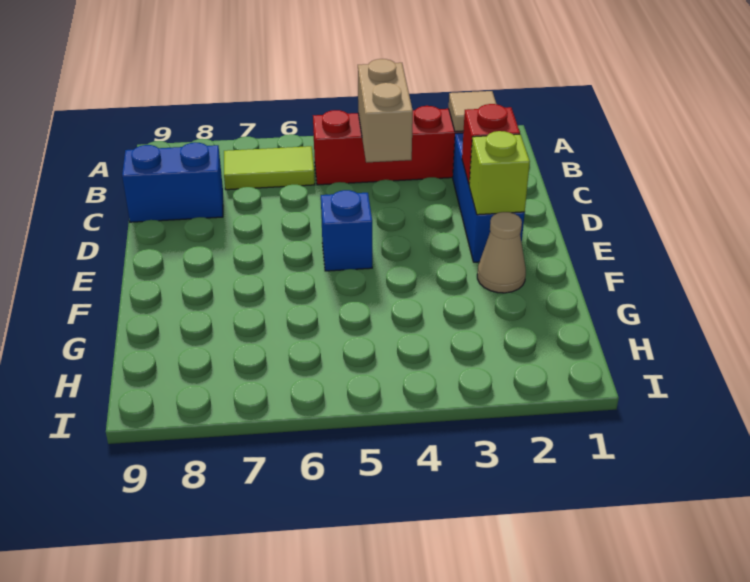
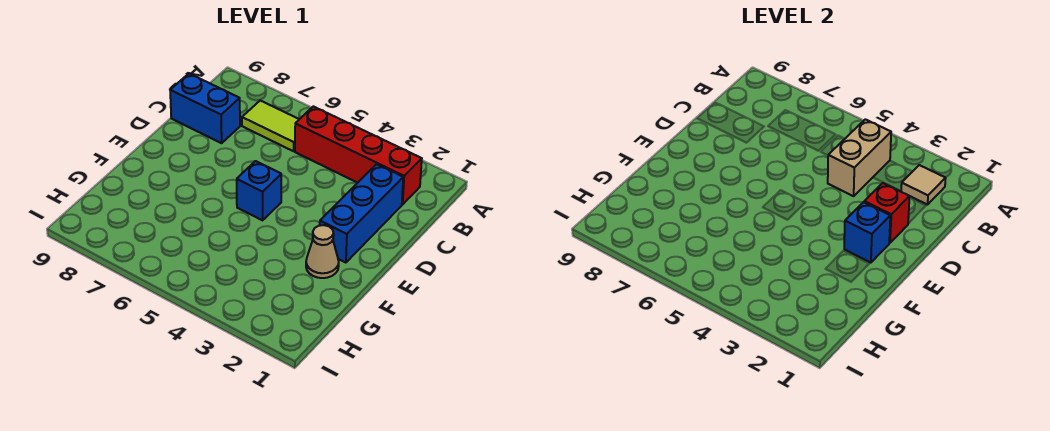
lime 1x1 brick [469,131,530,215] -> blue 1x1 brick [844,202,890,263]

